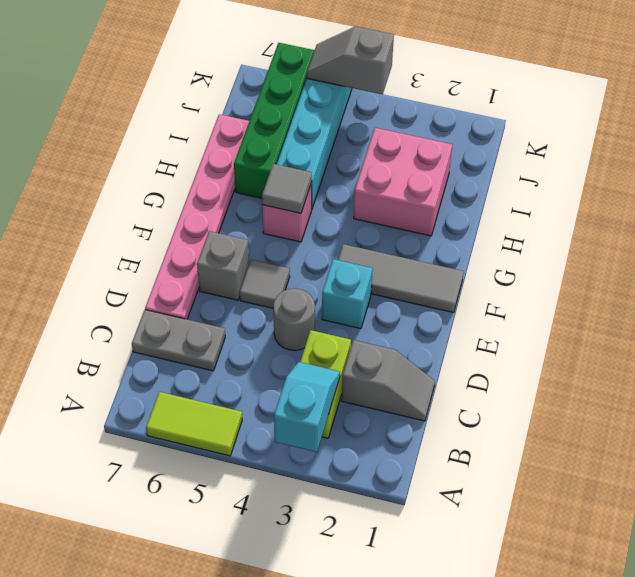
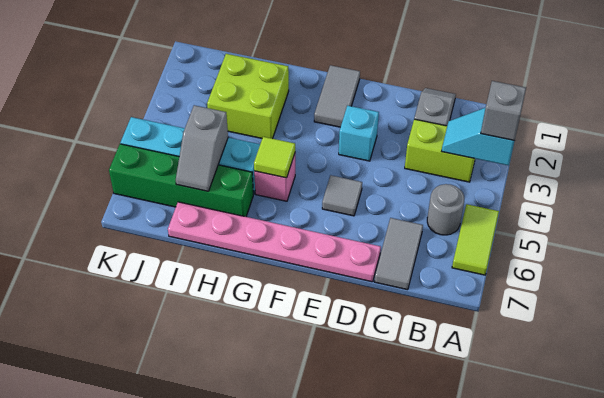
grey 1x2 plate [132,310,225,371] -> grey 1x2 tile [374,218,423,290]
grey 1x1 round brick [273,288,315,351] -> grey 1x1 round brick moved to [427,184,464,235]
grey 1x1 brick [197,231,249,300] -> grey 1x1 brick moved to [481,81,526,141]
grey 1x3 tile [338,244,464,313] -> grey 1x2 tile [314,65,360,127]
grey 1x1 tile [262,164,312,213] -> lime 1x1 tile [254,137,295,178]
pink 2x2 brick [354,128,452,236] -> lime 2x2 brick [207,54,289,139]
grey 1x2 slope [307,26,394,94] -> grey 1x2 slope moved to [176,105,228,191]

